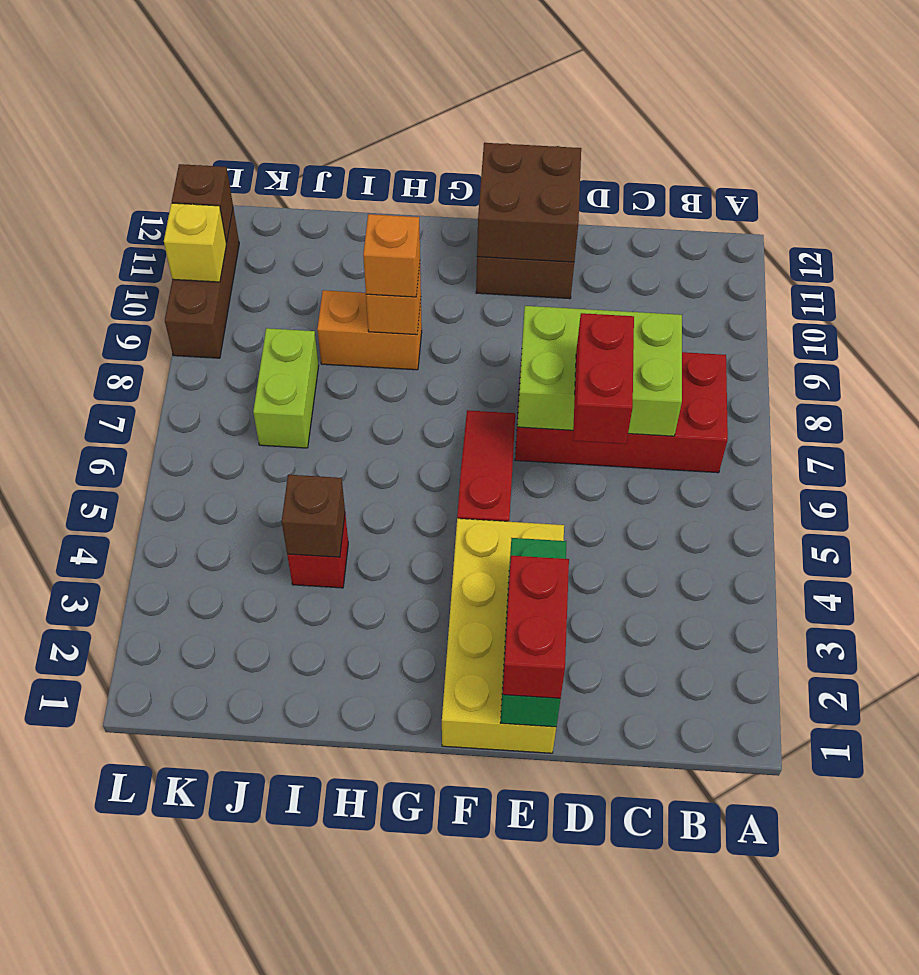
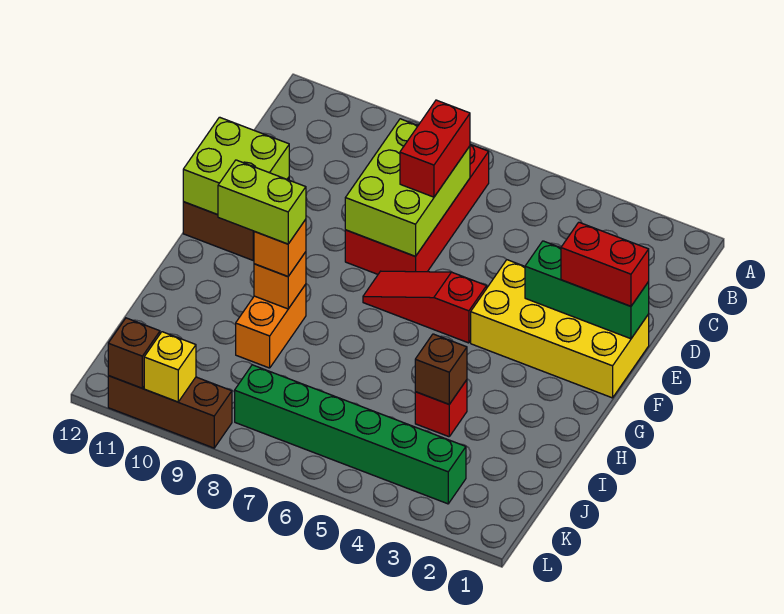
red 1x2 brick [573,313,634,444] -> red 1x2 brick turned to [400,100,470,197]
brown 2x2 brick [477,143,581,262] -> lime 2x2 brick [183,117,289,215]
lime 1x2 brick [253,328,319,448] -> lime 1x2 brick moved to [218,160,306,244]
none -> green 1x6 brick [235,365,466,504]

